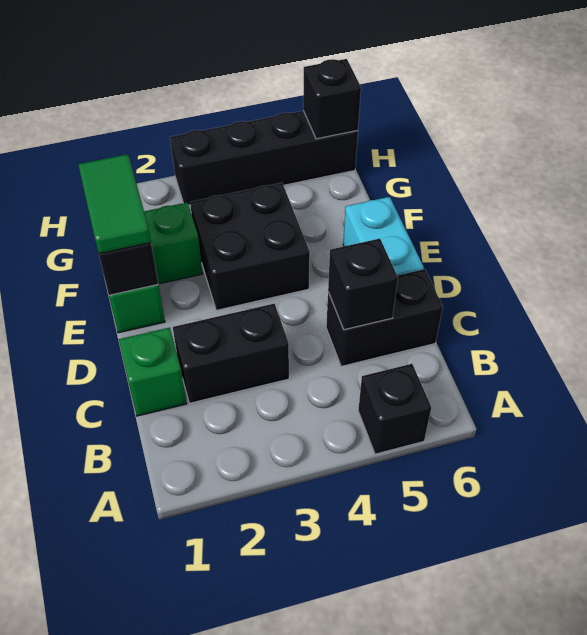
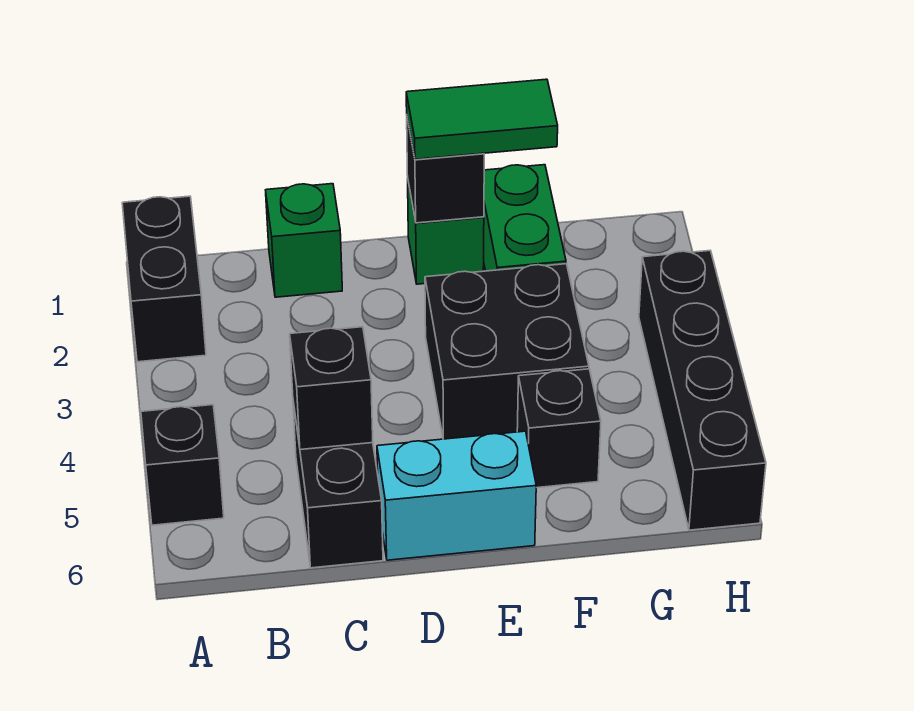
black 1x2 brick [173,304,289,403] -> black 1x2 brick moved to [122,196,206,362]
black 1x1 brick [303,59,361,139] -> black 1x1 brick moved to [517,369,601,488]

